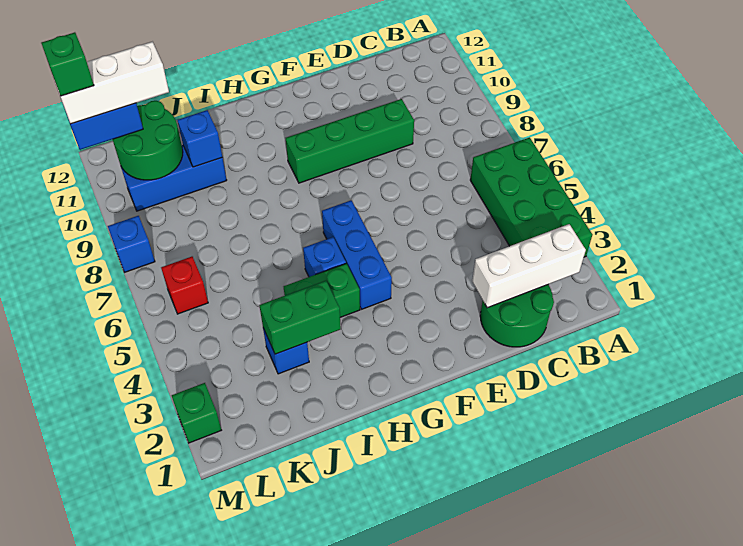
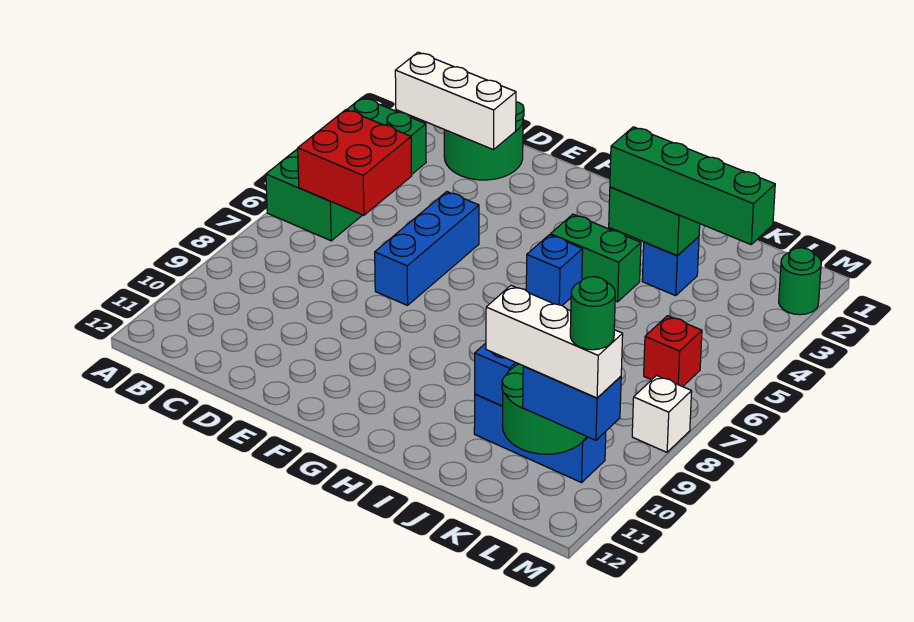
none -> red 2x2 brick [298,110,411,215]
green 1x4 brick [286,99,414,183] -> green 1x4 brick moved to [610,127,775,244]
blue 1x3 brick [322,200,392,309] -> blue 1x3 brick moved to [375,192,479,305]
green 1x1 brick [172,383,221,443] -> green 1x1 round brick [779,248,821,315]
blue 1x1 brick [108,216,155,272] -> white 1x1 brick [632,376,692,452]
green 1x1 brick [41,32,94,96] -> green 1x1 round brick [570,277,615,350]

